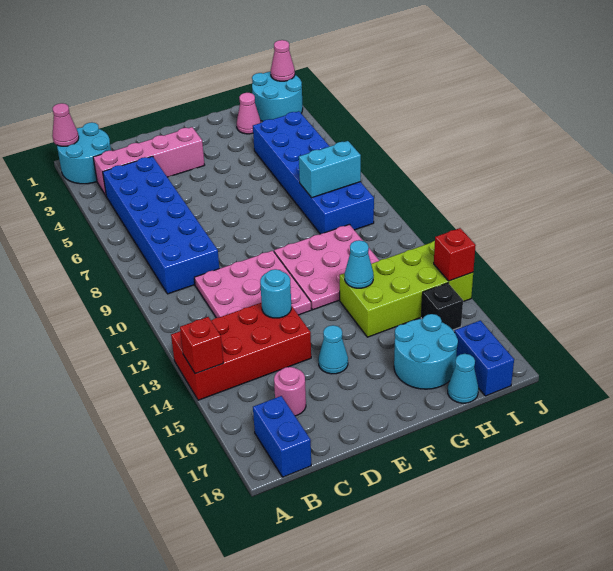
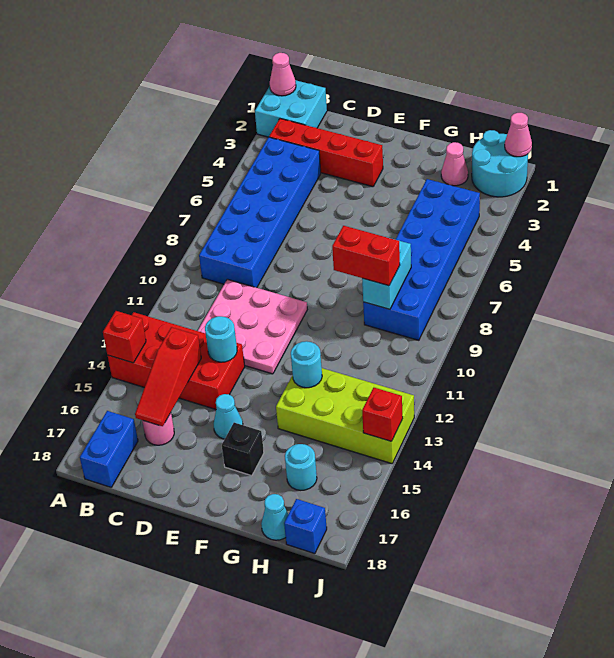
cyan 2x2 round brick [57,122,111,184] -> cyan 2x2 brick [255,80,327,137]
pink 1x4 brick [93,127,204,195] -> red 1x4 brick [269,119,383,187]
none -> red 1x3 slope [135,327,201,426]
pink 3x3 plate [274,224,379,310] -> none
none -> red 1x2 brick [332,226,400,286]
cyan 1x1 cone [345,240,374,288] -> cyan 1x1 round brick [291,341,322,388]
cyan 2x2 round brick [394,314,458,389] -> cyan 1x1 round brick [285,444,317,490]
cyan 1x2 brick [299,141,361,198] -> cyan 1x2 brick turned to [362,241,411,309]
black 1x1 brick [421,283,463,330] -> black 1x1 brick moved to [222,423,264,476]
blue 1x2 brick [455,320,514,396] -> blue 1x1 brick [284,499,327,554]

